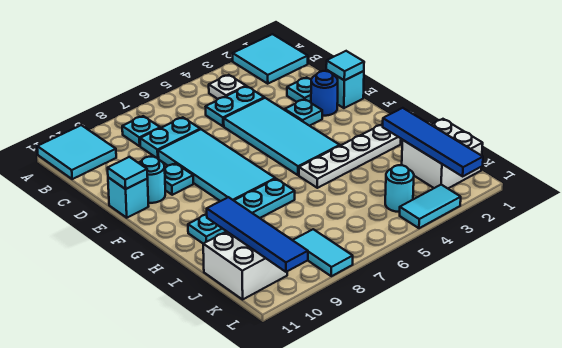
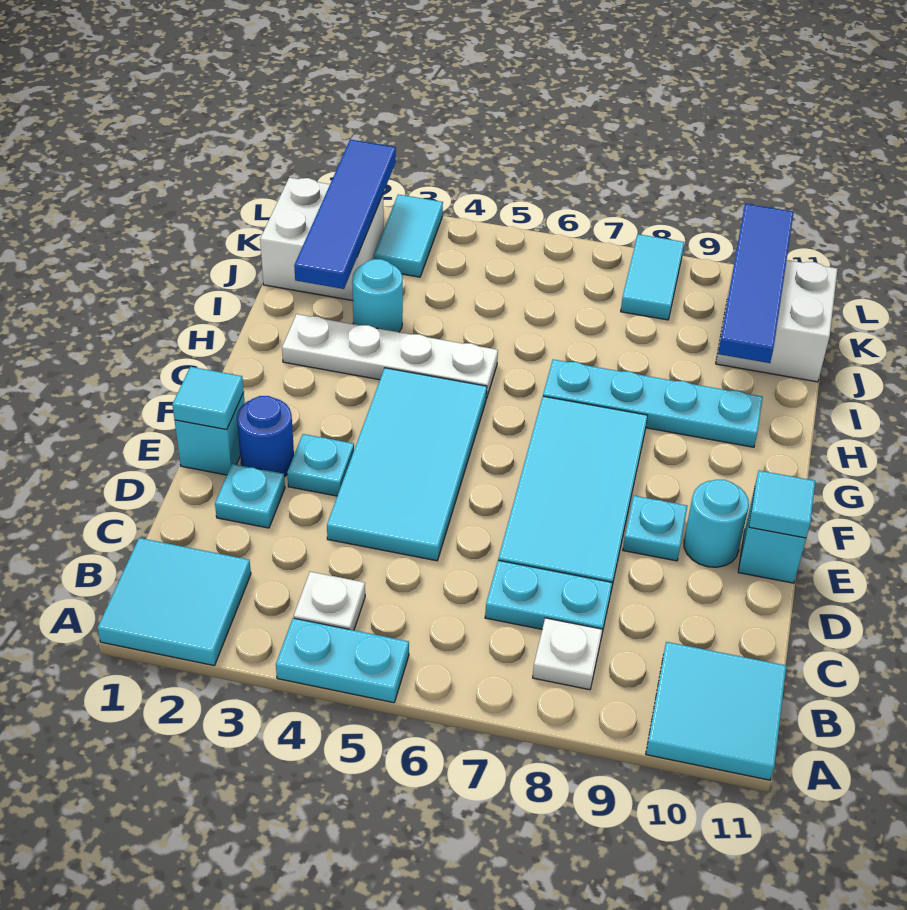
cyan 1x1 plate [122,116,160,146] -> white 1x1 plate [533,618,602,690]
cyan 1x2 plate [206,86,264,126] -> cyan 1x2 plate moved to [276,618,409,703]
cyan 1x1 round brick [385,165,414,212] -> cyan 1x1 round brick moved to [352,259,403,332]
cyan 1x2 tile [400,185,461,228] -> cyan 1x2 tile turned to [374,194,443,277]

